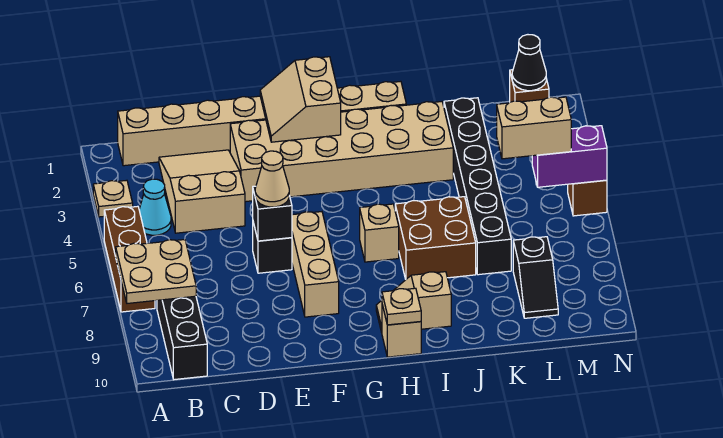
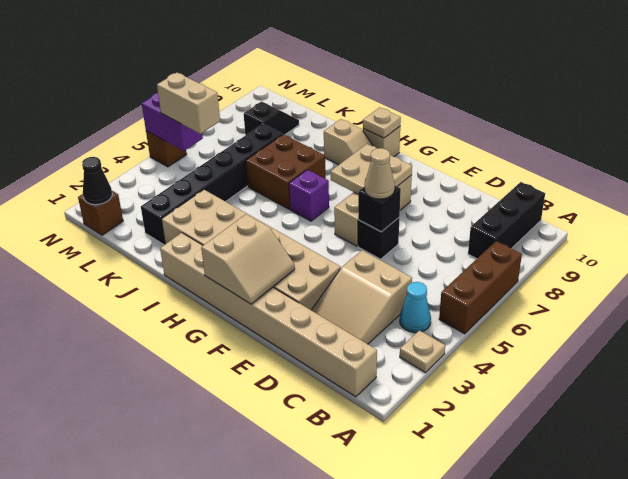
tan 2x2 plate [116,240,196,303] -> tan 2x2 plate moved to [330,144,412,194]
tan 1x1 brick [360,204,399,262] -> purple 1x1 brick [289,170,329,221]

